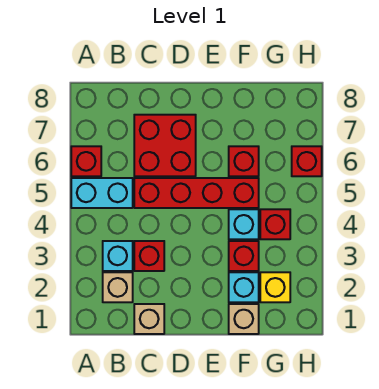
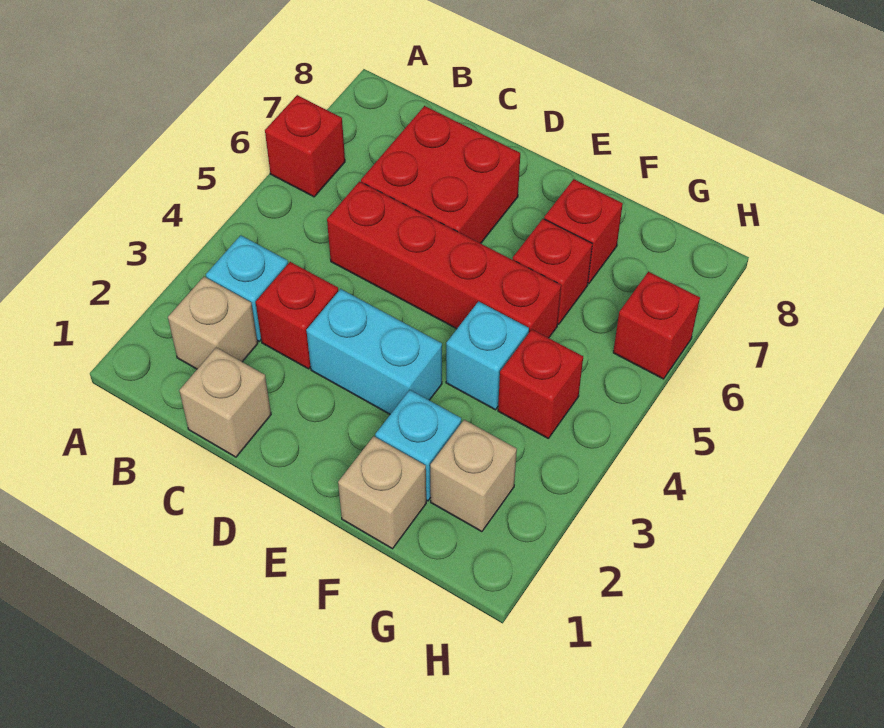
cyan 1x2 brick [71,178,133,208] -> cyan 1x2 brick moved to [306,289,442,414]
red 1x1 brick [229,241,259,271] -> red 1x1 brick moved to [544,179,623,284]
yellow 1x1 brick [260,272,290,302] -> tan 1x1 brick [430,420,517,532]

